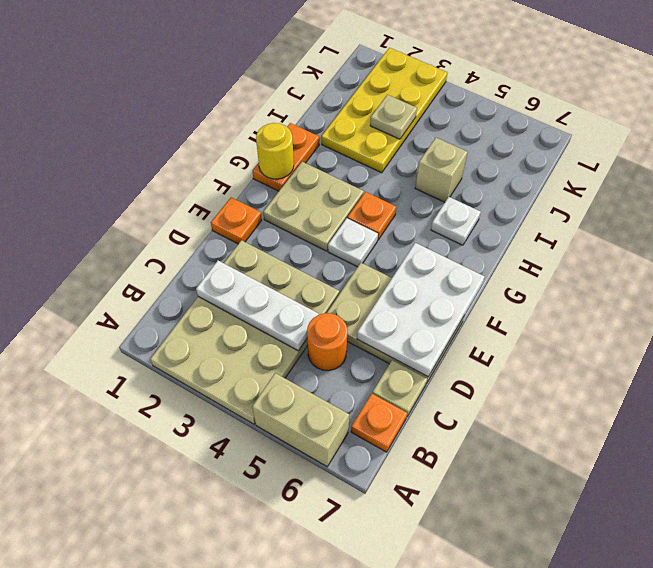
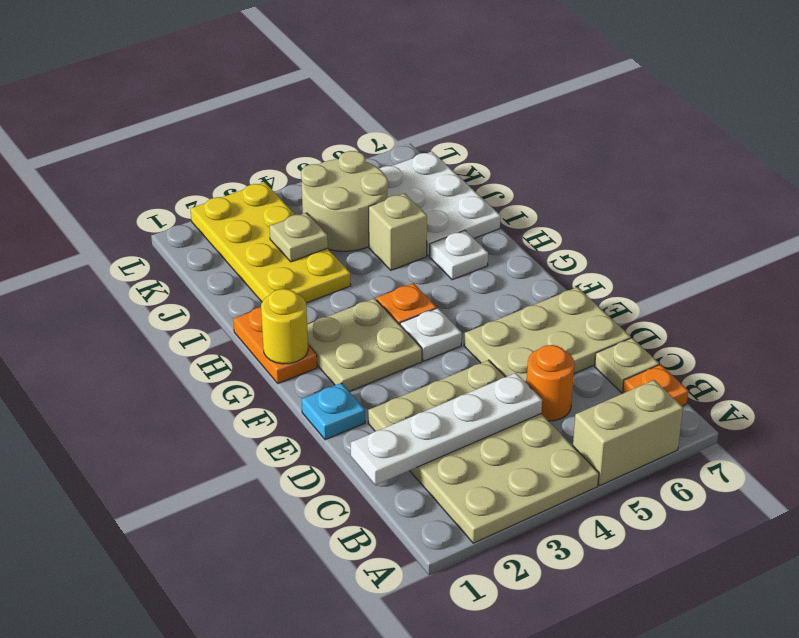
white 1x3 plate [196,261,319,351] -> white 1x4 plate [351,373,542,485]
white 2x3 plate [357,243,485,377] -> white 2x3 plate moved to [379,152,501,256]
orange 1x1 plate [211,197,262,244] -> cyan 1x1 plate [302,383,365,440]
none -> tan 2x2 round brick [301,151,388,251]

